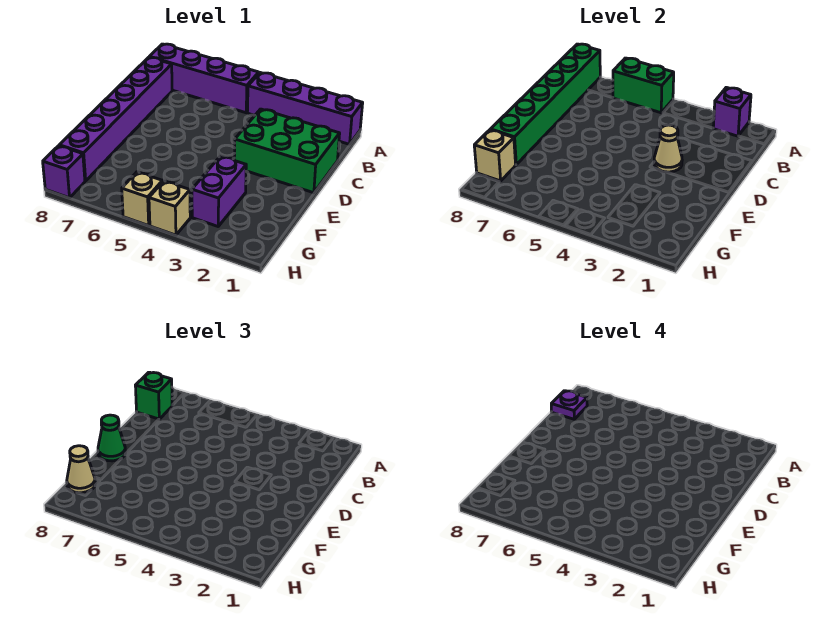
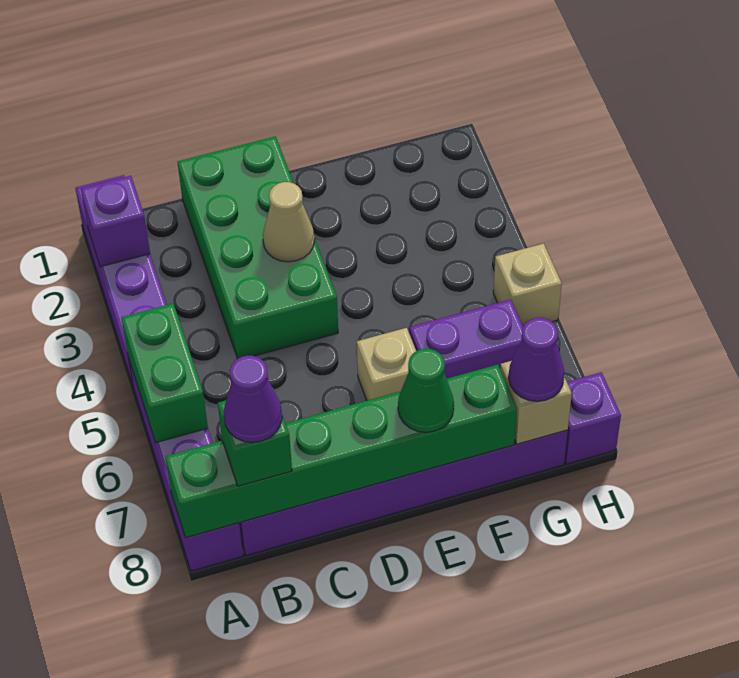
purple 1x1 plate [551,391,587,419] -> purple 1x1 cone [224,356,282,443]
green 2x3 brick [234,109,340,193] -> green 2x4 brick [178,136,338,359]
purple 1x2 brick [192,156,246,226] -> purple 1x2 brick moved to [409,299,523,379]
tan 1x1 cone [67,446,95,493] -> purple 1x1 cone [509,318,564,401]
tan 1x1 brick [149,181,190,235] -> tan 1x1 brick moved to [357,328,416,401]

